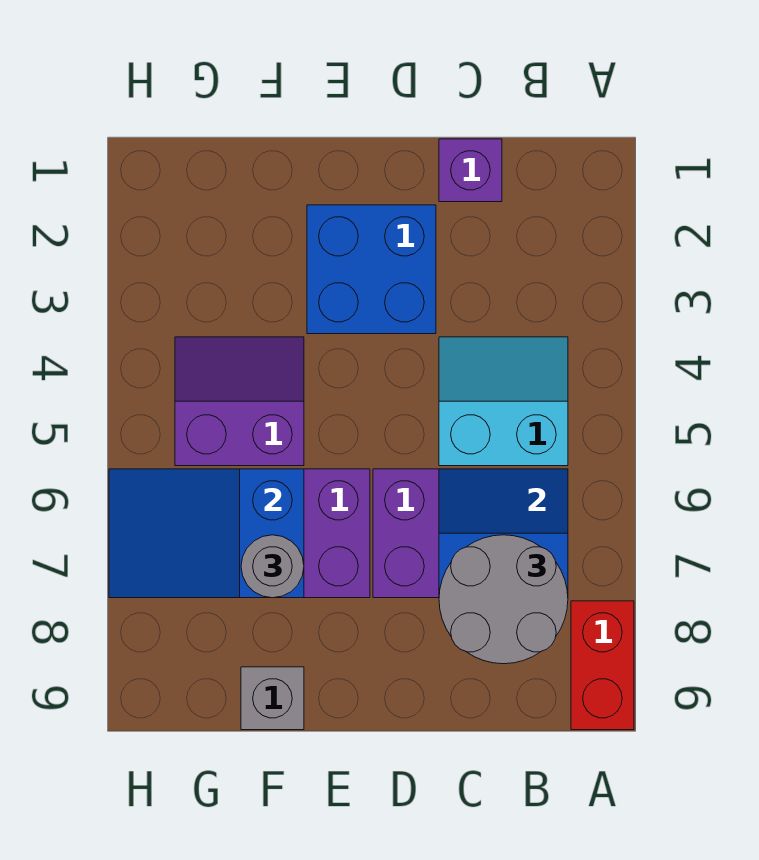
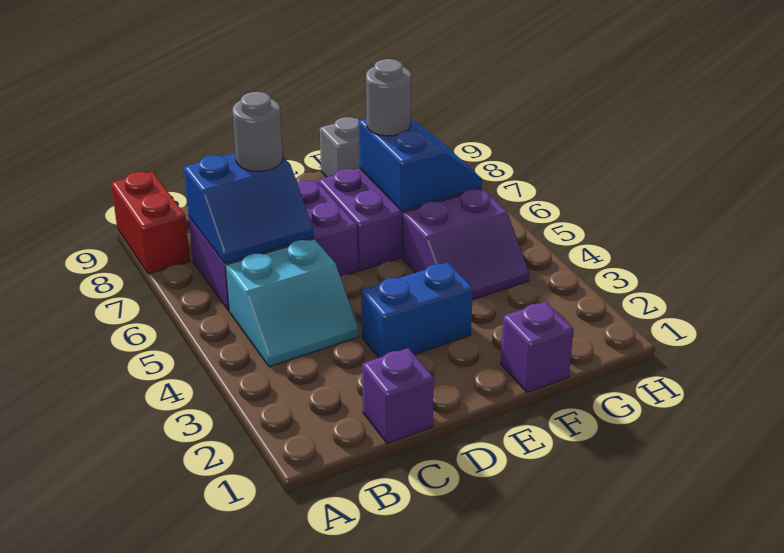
grey 2x2 round brick [439,535,568,664] -> grey 1x1 round brick [232,92,283,171]
blue 2x2 brick [307,205,436,334] -> blue 1x2 brick [361,262,473,358]
none -> purple 1x1 brick [501,302,573,392]
blue 2x3 slope [109,469,304,598] -> blue 2x2 slope [359,119,482,211]

